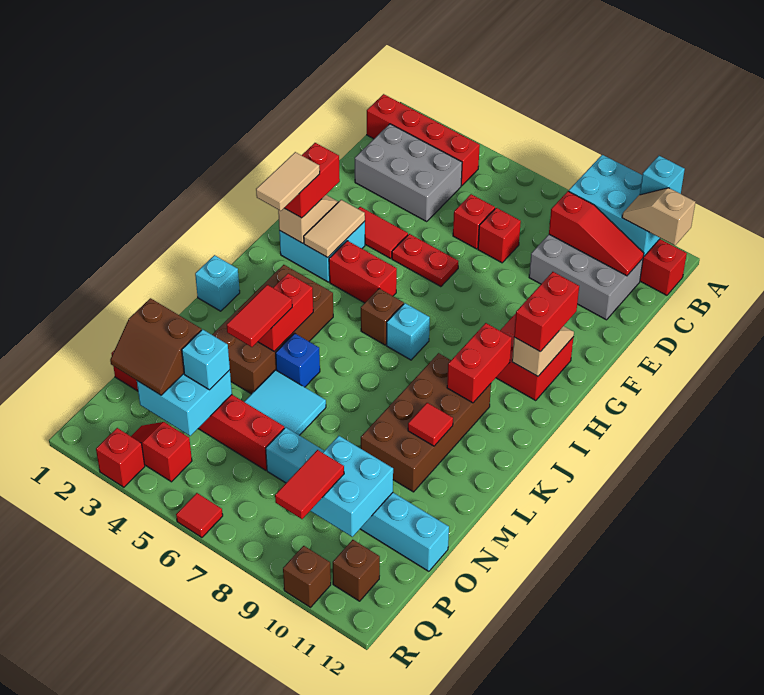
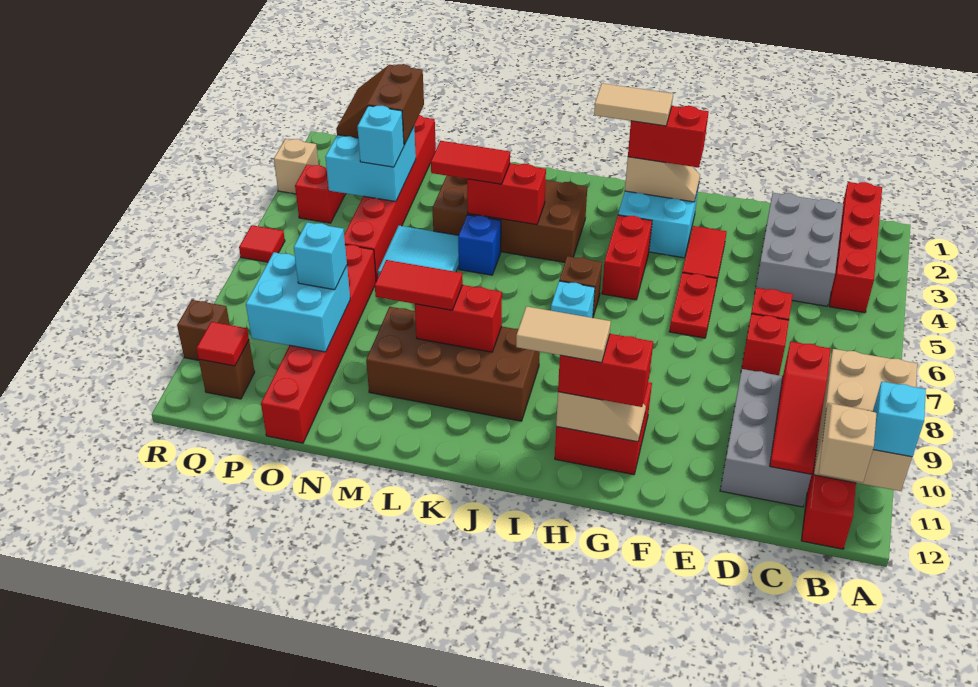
cyan 2x3 brick [569,155,660,257] -> tan 2x3 brick [814,349,917,491]
tan 1x2 tile [304,200,365,258] -> tan 1x2 tile moved to [516,306,611,363]
red 1x2 brick [447,323,512,403] -> red 1x2 brick moved to [415,285,502,352]
cyan 1x1 brick [195,255,240,311] -> cyan 1x1 brick moved to [294,222,347,290]
red 1x1 tile [408,403,453,446] -> red 1x1 tile moved to [196,322,249,366]
cyan 1x6 brick [266,427,449,571] -> red 1x6 brick [261,245,376,443]
red 1x2 tile [275,450,344,519] -> red 1x2 tile moved to [375,260,463,310]
red 1x1 brick [96,428,145,487] -> tan 1x1 brick [274,139,318,194]

